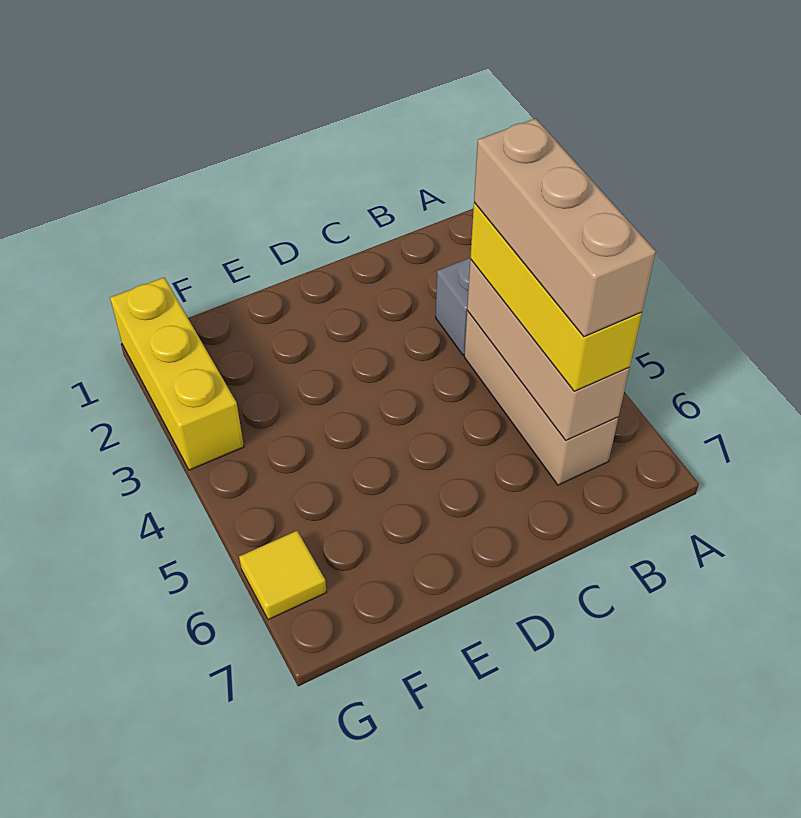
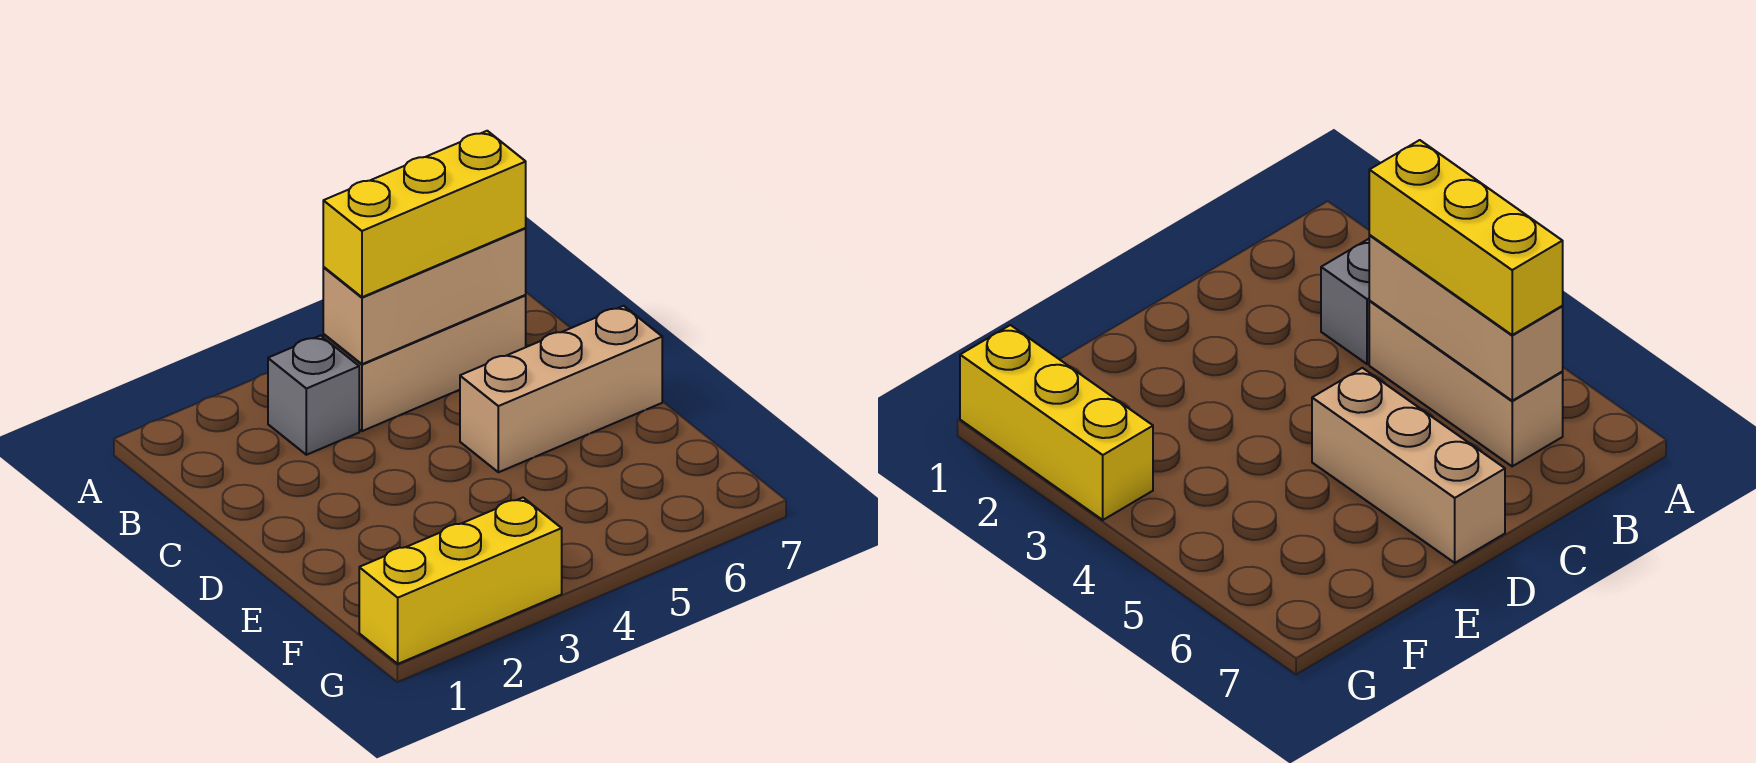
tan 1x3 brick [474,118,656,337] -> tan 1x3 brick moved to [460,306,662,472]
yellow 1x1 tile [239,531,326,620] -> none

